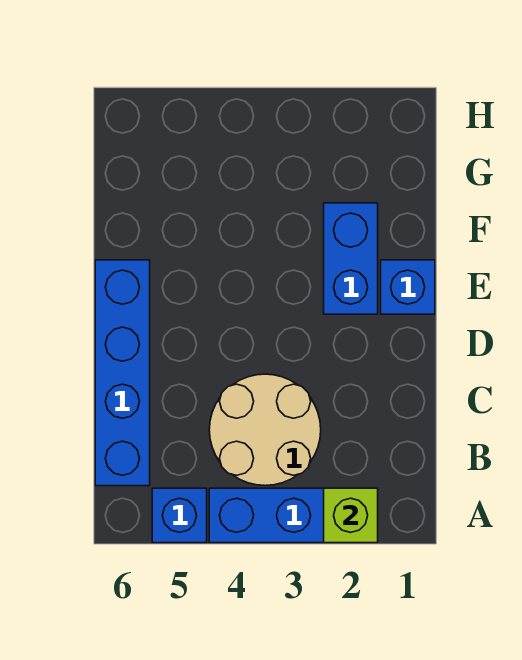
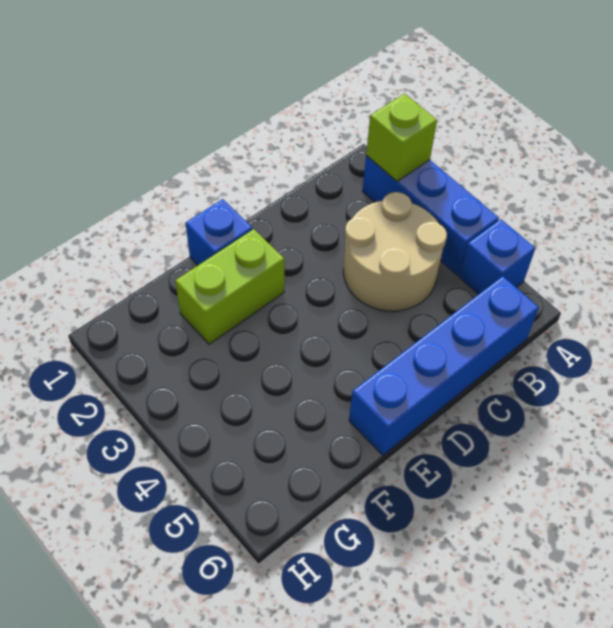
blue 1x2 brick [324,203,378,314] -> lime 1x2 brick [175,229,284,344]

